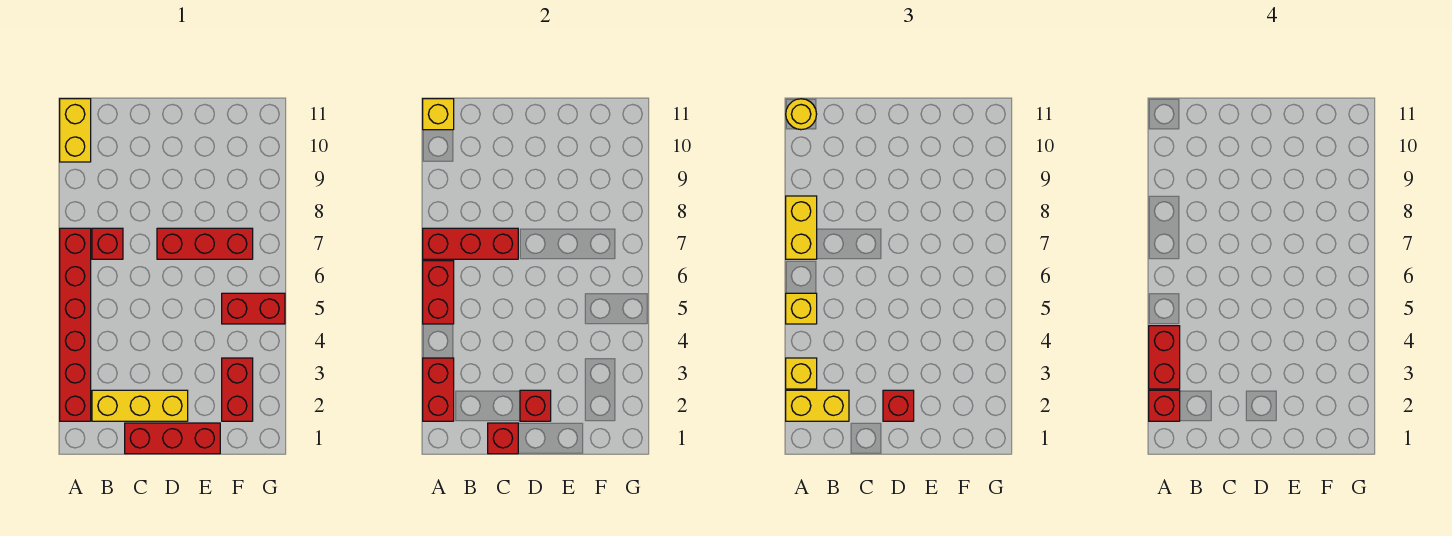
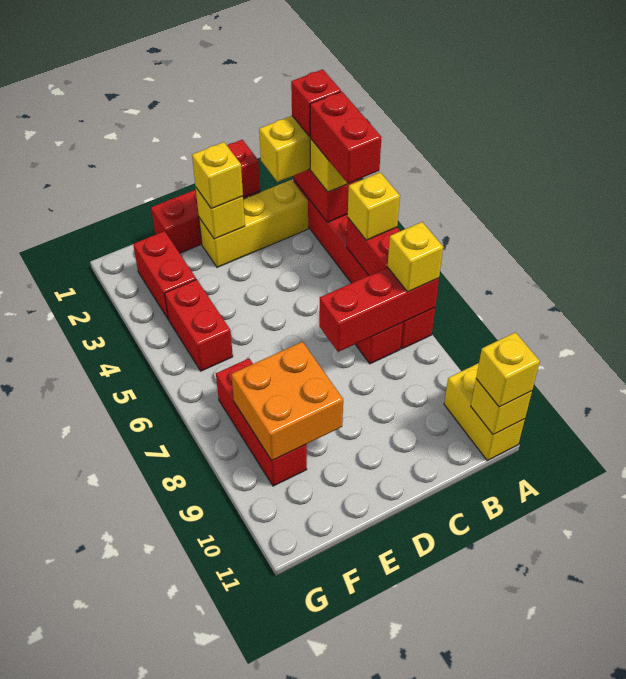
yellow 1x2 brick [786,196,817,259] -> yellow 1x1 brick [388,222,443,292]
yellow 1x1 round brick [786,99,817,130] -> yellow 1x1 brick [476,332,540,407]
red 1x1 brick [520,390,551,421] -> yellow 1x1 brick [196,188,245,239]
red 1x1 brick [883,390,914,421] -> yellow 1x1 brick [192,142,243,209]
red 1x3 brick [157,228,253,259] -> red 1x3 brick turned to [216,359,307,486]
none -> orange 2x2 brick [231,342,343,461]
red 1x2 brick [222,293,285,324] -> red 1x2 brick turned to [165,279,233,371]

